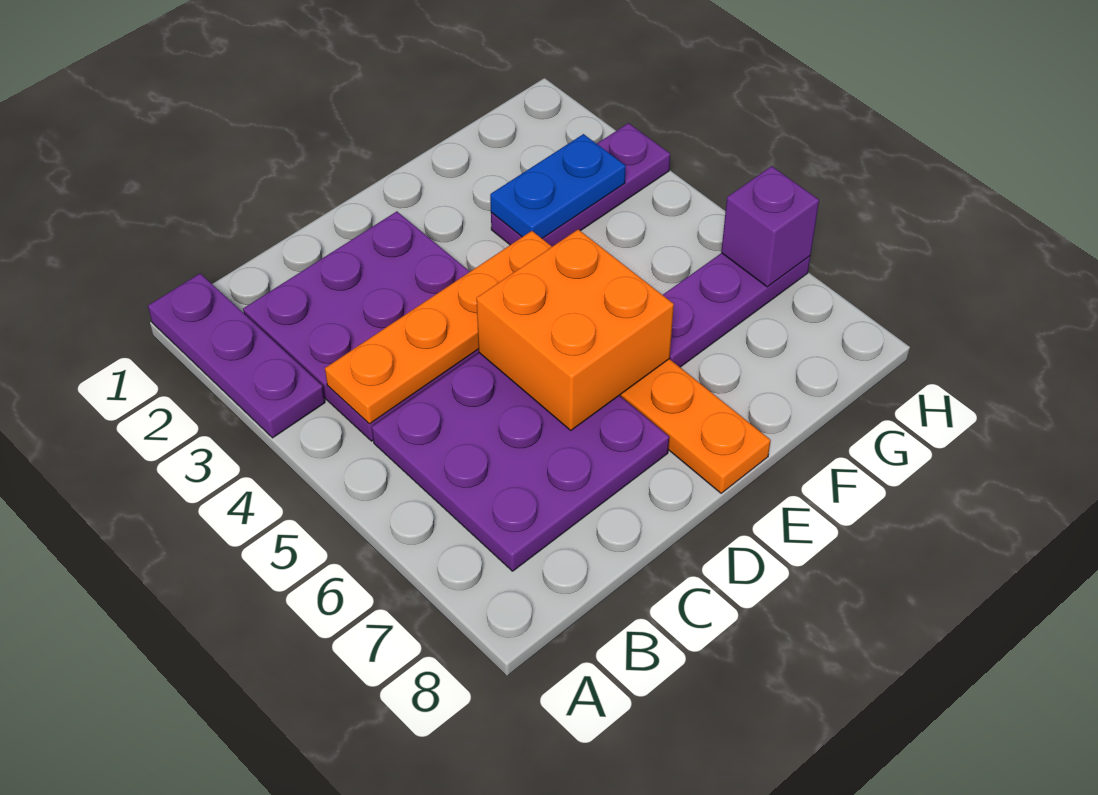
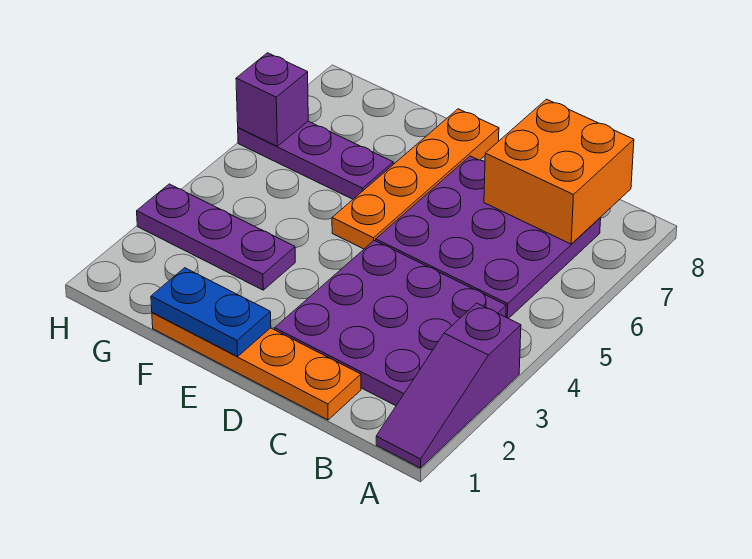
purple 1x3 plate [148,274,325,438] -> purple 1x3 slope [376,303,521,468]
orange 1x4 plate [325,231,552,424] -> orange 1x4 plate moved to [152,313,361,420]
orange 2x2 brick [476,229,674,430] -> orange 2x2 brick moved to [484,99,634,244]
blue 1x2 plate [490,134,626,238] -> blue 1x2 plate moved to [151,268,271,356]

